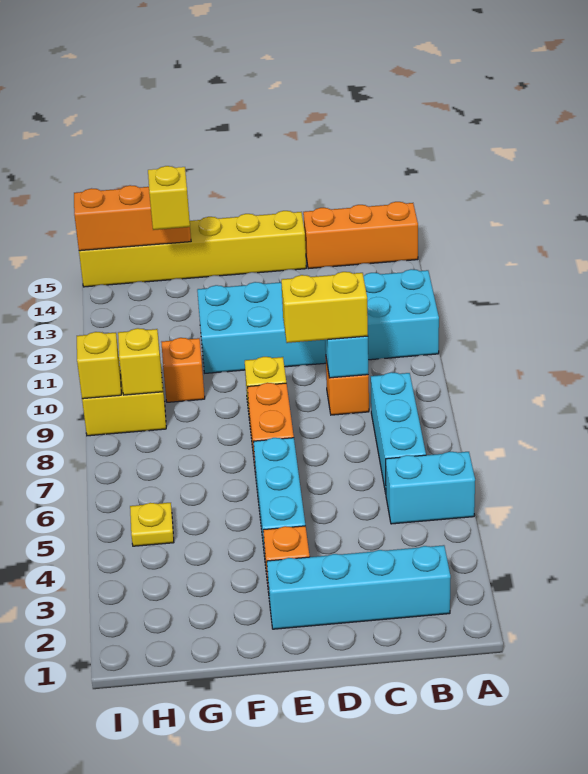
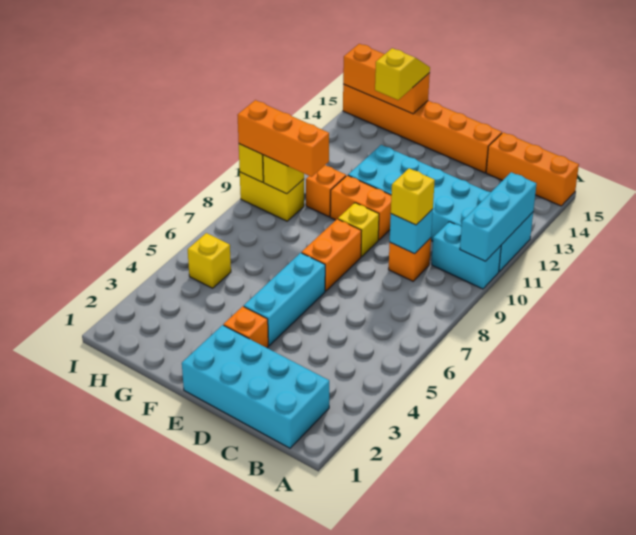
cyan 1x2 brick [386,452,475,524] -> cyan 1x2 brick moved to [431,222,501,289]
cyan 1x4 brick [267,545,451,629] -> cyan 2x4 brick [182,325,329,448]
cyan 1x3 brick [371,372,426,493] -> cyan 1x3 brick moved to [460,172,536,261]
yellow 1x2 brick [281,272,368,343] -> yellow 1x1 brick [391,168,435,225]
yellow 1x6 brick [79,211,306,287] -> orange 1x6 brick [343,84,502,173]
none -> orange 1x2 brick [330,175,391,240]
none -> orange 1x3 brick [238,100,329,177]
yellow 1x1 plate [130,503,174,546] -> yellow 1x1 brick [188,233,231,288]

